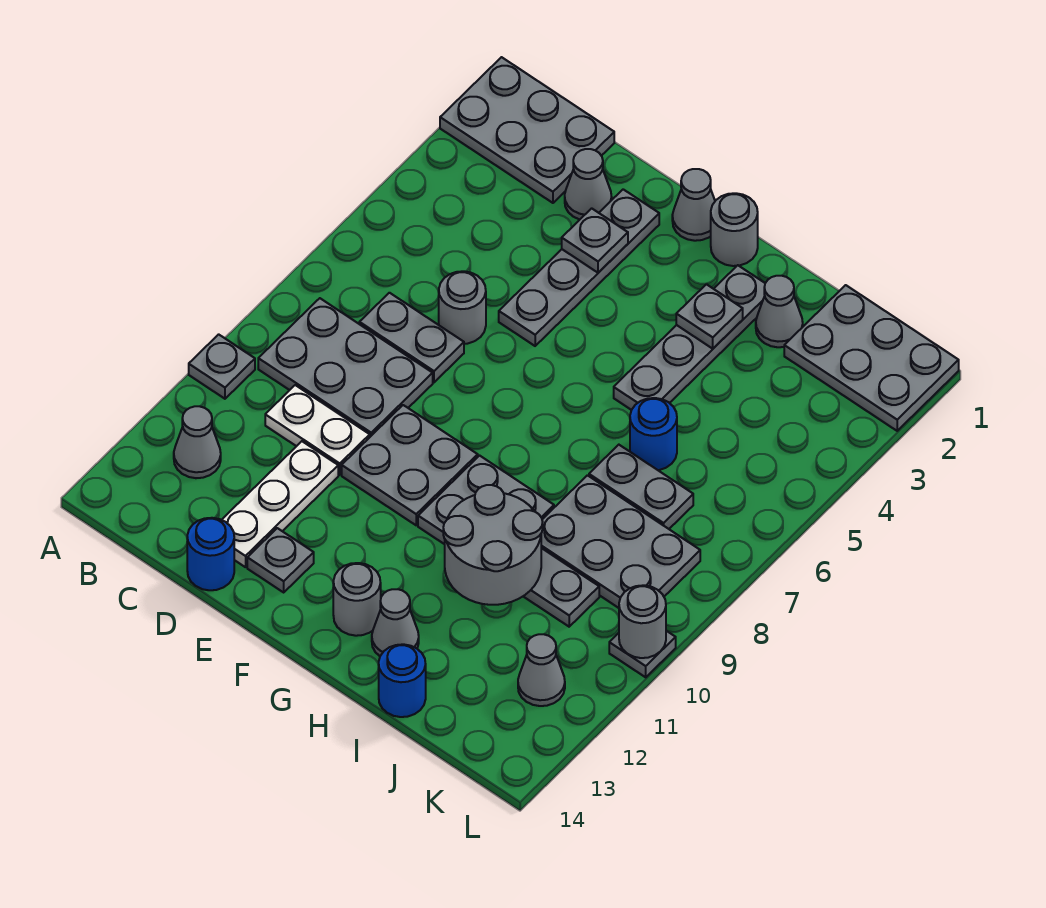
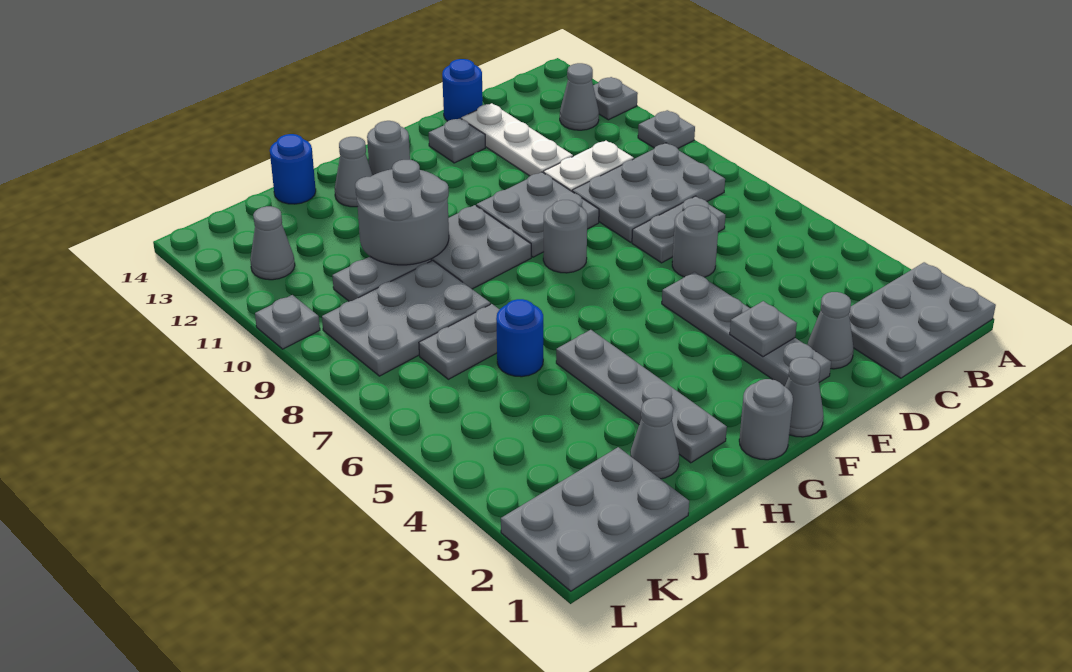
grey 1x1 plate [676,284,743,349] -> grey 1x1 plate moved to [593,77,638,120]
grey 1x1 round brick [619,585,666,658] -> grey 1x1 round brick moved to [543,200,587,273]

